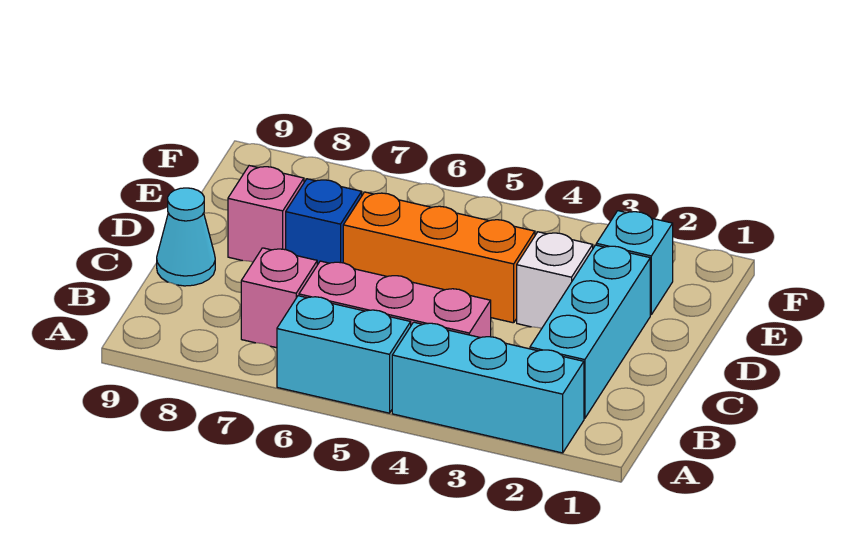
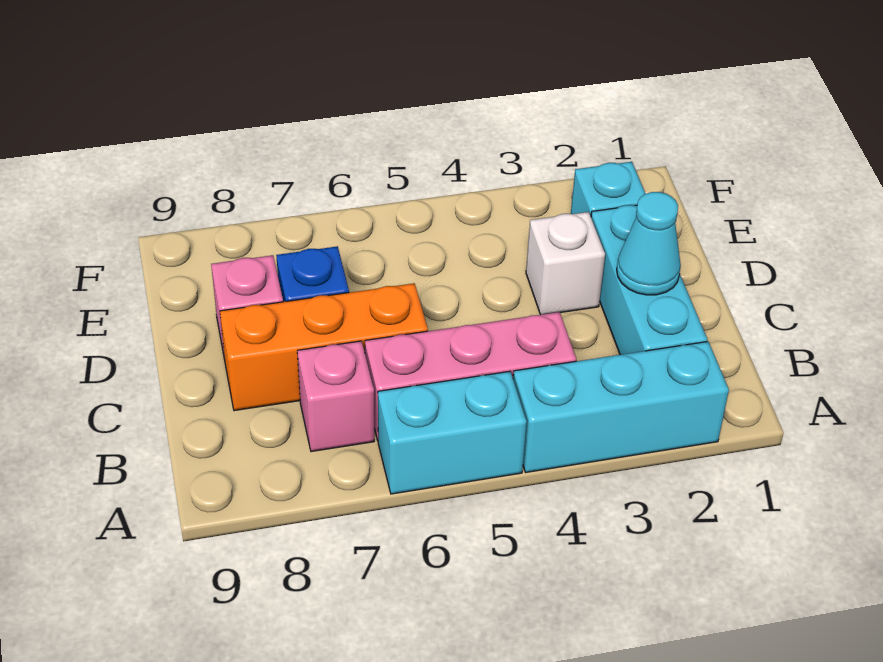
cyan 1x1 cone [157,188,215,286] -> cyan 1x1 cone moved to [617,192,681,295]
orange 1x3 brick [343,192,535,323] -> orange 1x3 brick moved to [220,283,428,411]

